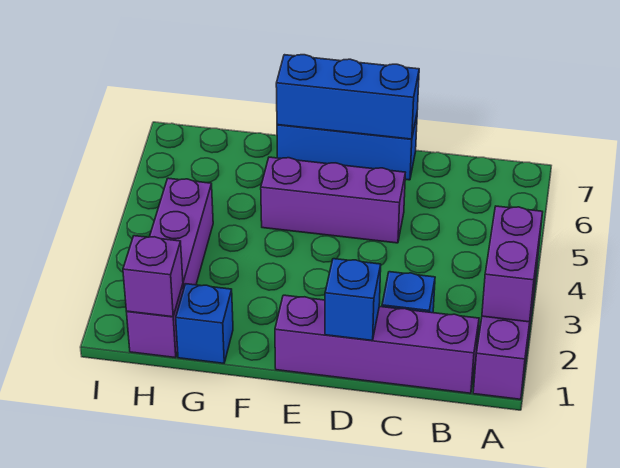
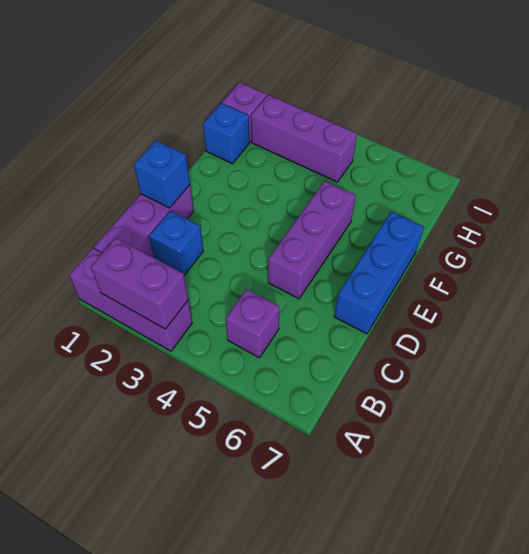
purple 1x4 brick [275,295,479,393] -> purple 1x3 brick [94,185,194,258]
blue 1x3 brick [276,55,419,139] -> none
purple 1x1 brick [123,236,183,317] -> purple 1x1 brick moved to [226,289,280,358]

